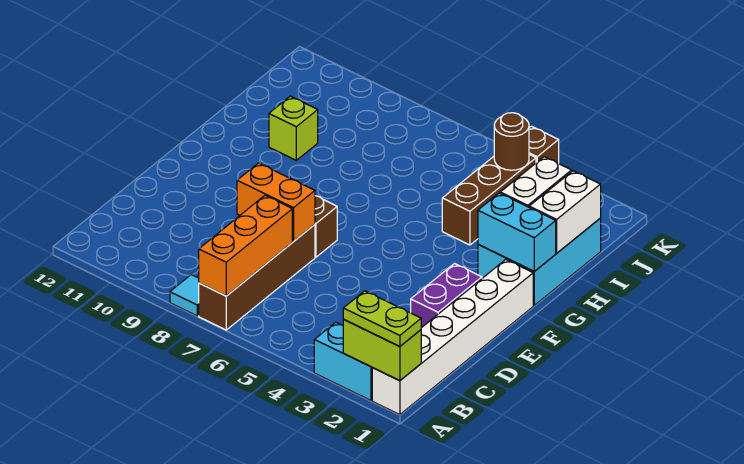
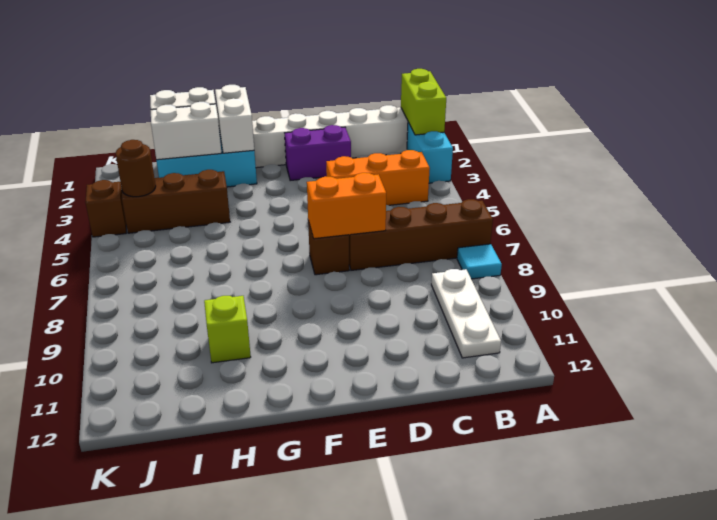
lime 1x2 plate [343,291,421,347] -> none
orange 1x3 brick [199,195,292,296] -> orange 1x3 brick moved to [326,150,430,205]
none -> white 1x3 plate [431,269,501,358]
orange 1x2 brick [237,163,315,241] -> orange 1x2 brick turned to [307,173,386,239]
cyan 1x2 brick [478,193,556,271] -> white 1x2 brick [215,85,254,153]

